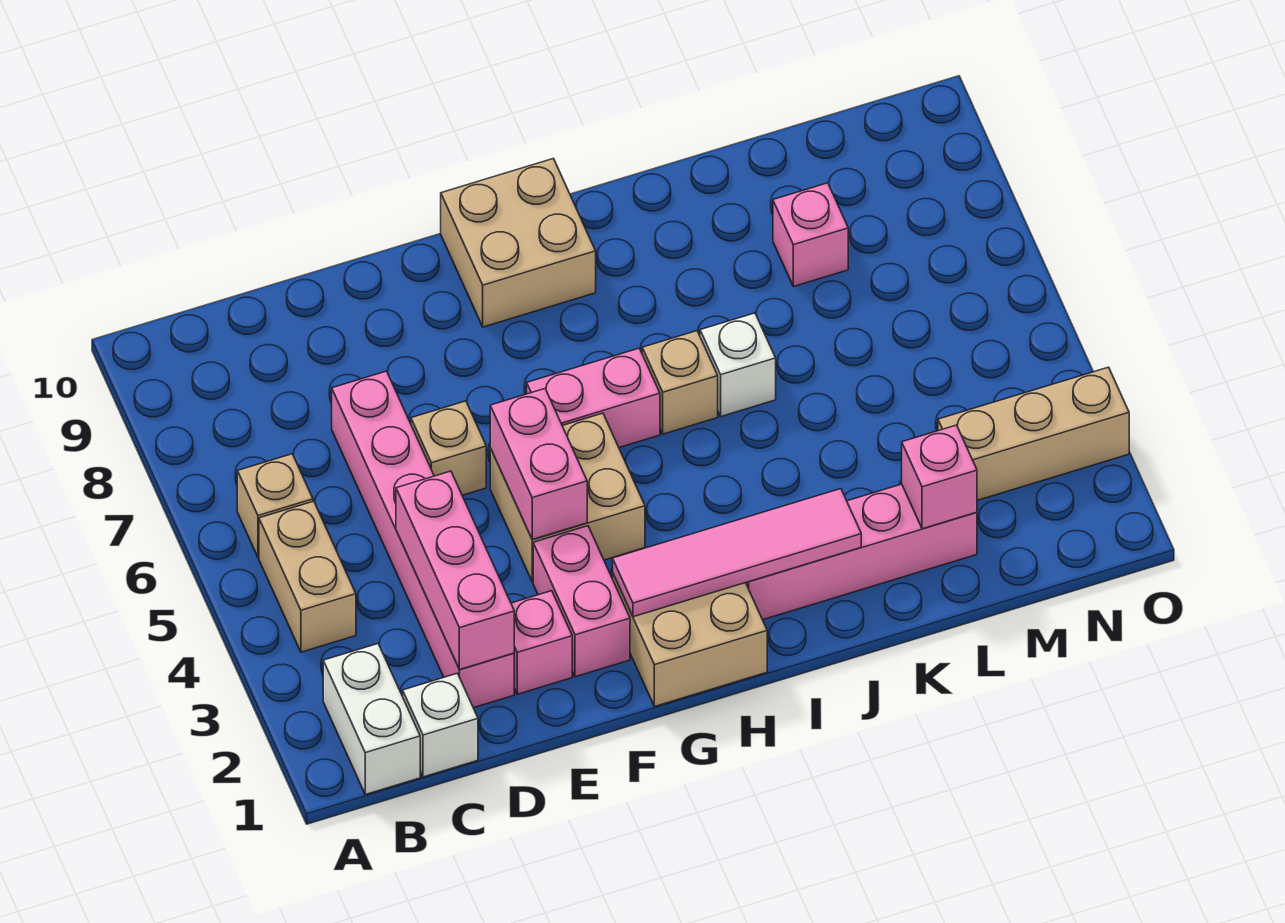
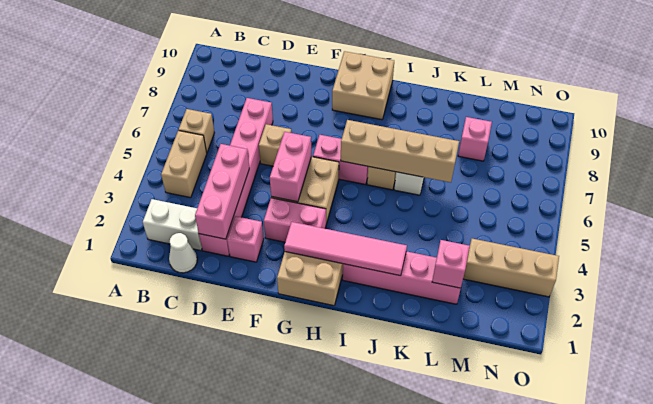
white 1x2 brick [323,644,420,795] -> white 1x2 brick turned to [143,199,202,251]
white 1x1 brick [403,673,478,777] -> white 1x1 cone [169,233,197,273]
pink 1x2 brick [533,526,630,677] -> pink 1x2 brick turned to [264,198,326,242]
none -> tan 1x4 brick [341,120,459,182]

